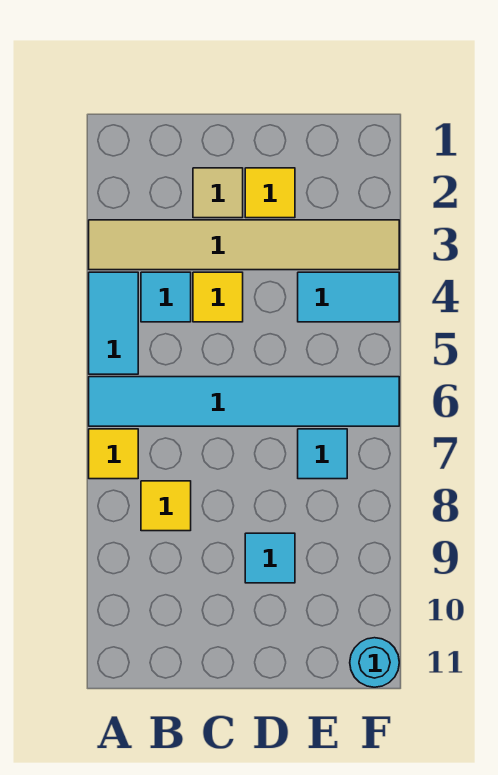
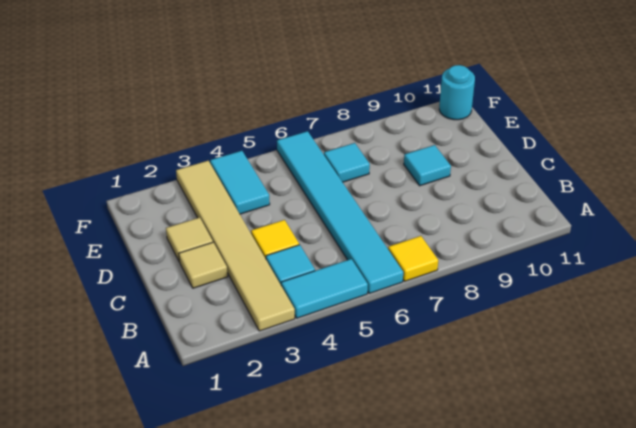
yellow 1x1 tile [141,481,191,531] -> none
yellow 1x1 tile [245,168,295,218] -> tan 1x1 tile [166,217,213,262]

